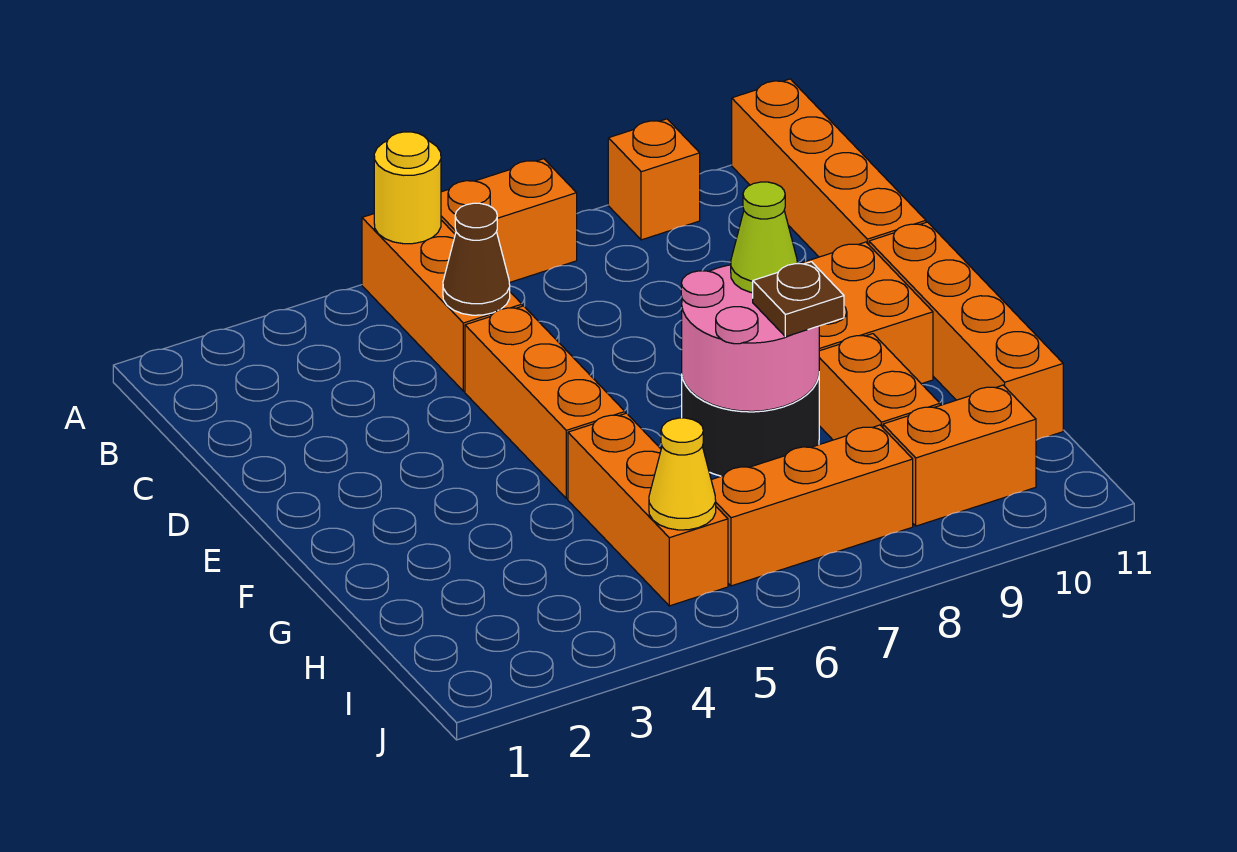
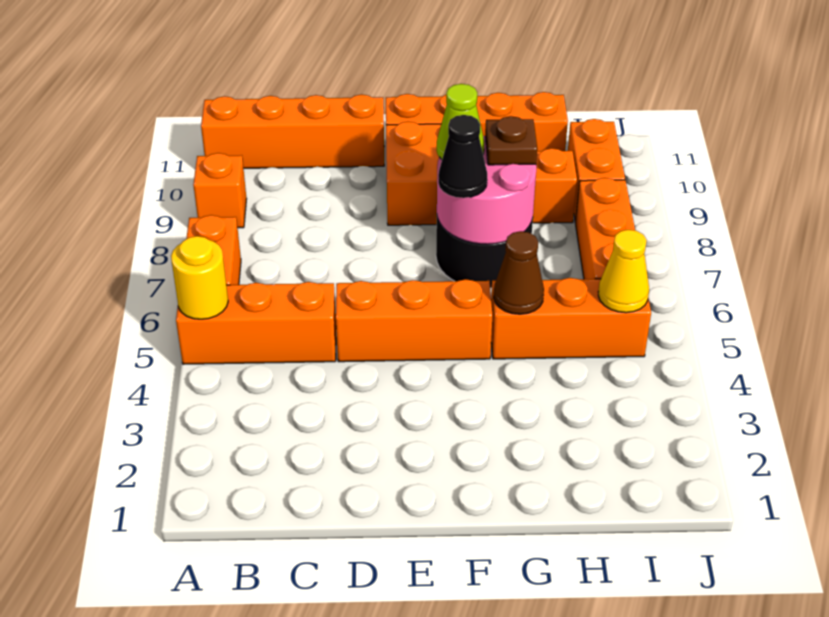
brown 1x1 cone [443,203,510,315] -> brown 1x1 cone moved to [494,231,544,314]
none -> black 1x1 cone [438,115,487,198]

